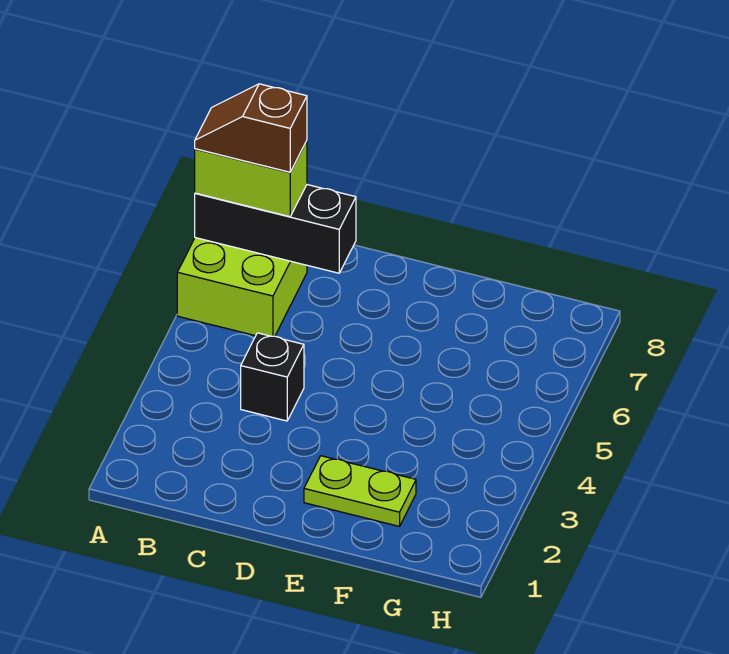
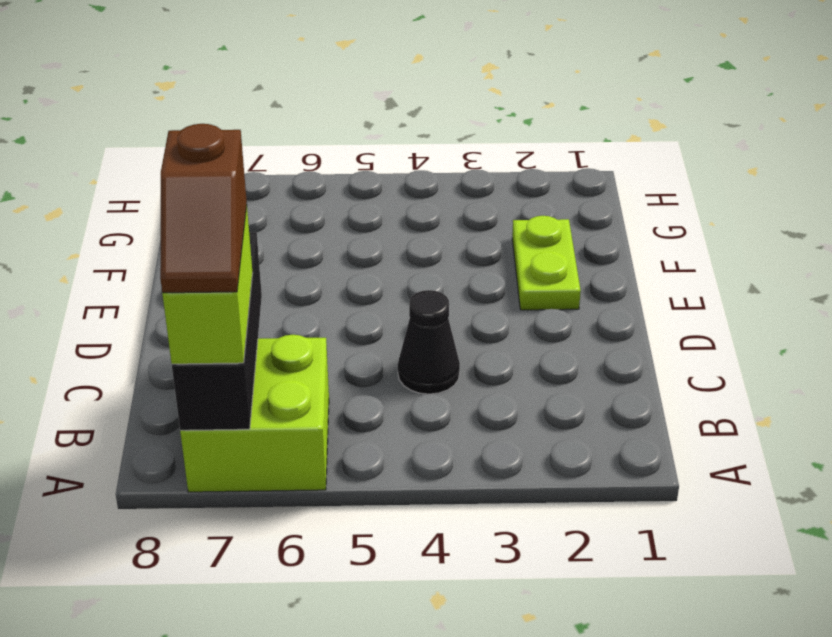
black 1x1 brick [241,333,304,421] -> black 1x1 cone [398,290,460,394]

